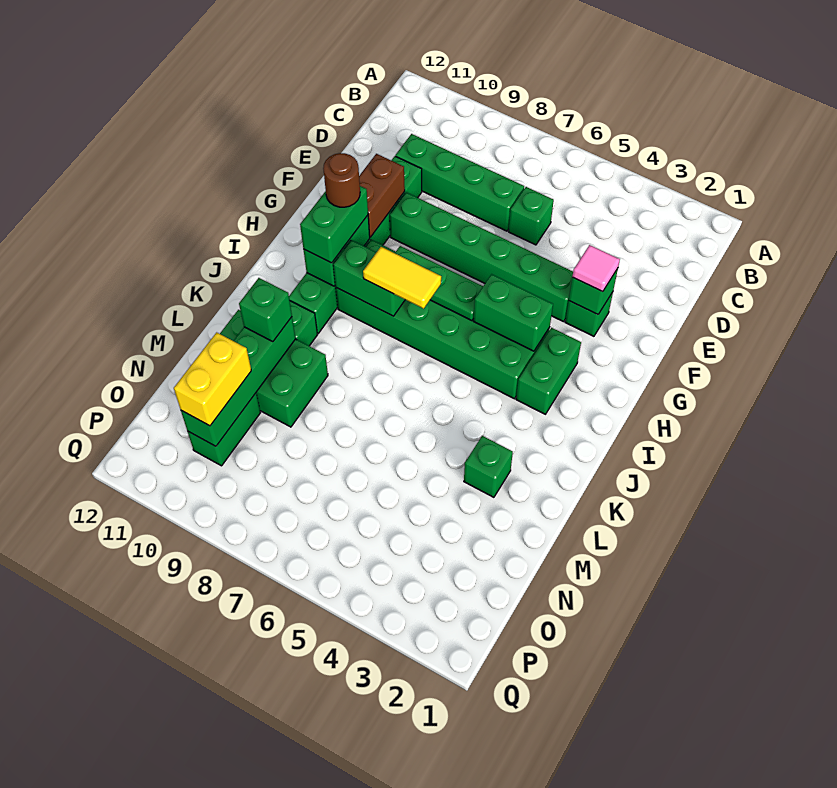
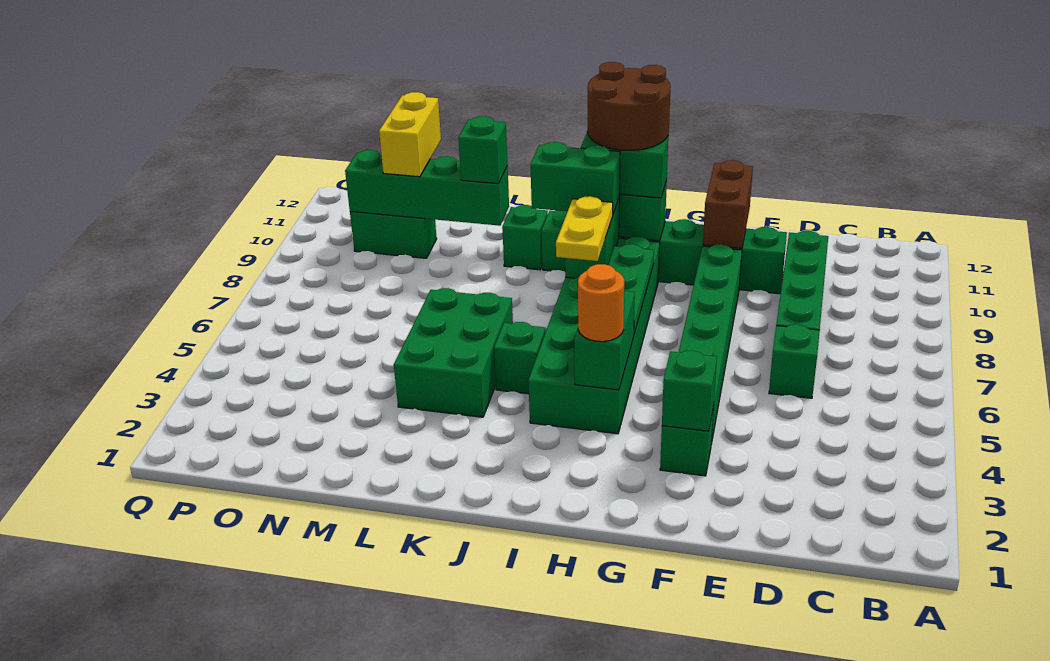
pink 1x1 tile [572,245,620,292] -> none
brown 1x2 brick [359,154,405,237] -> brown 1x2 brick turned to [703,160,753,248]
green 1x2 brick [516,328,581,414] -> green 1x2 brick moved to [530,142,620,214]
none -> orange 1x1 round brick [578,264,624,342]
brown 1x1 round brick [323,153,360,207] -> brown 2x2 round brick [588,62,671,150]
yellow 1x2 tile [363,247,441,308] -> yellow 1x2 plate [556,196,613,261]
green 1x1 brick [464,436,513,497] -> green 1x1 brick moved to [494,322,545,394]
green 2x3 brick [220,310,328,427] -> green 2x3 brick moved to [394,288,513,417]
yellow 1x2 brick [174,332,251,426] -> yellow 1x2 brick turned to [379,92,441,177]

